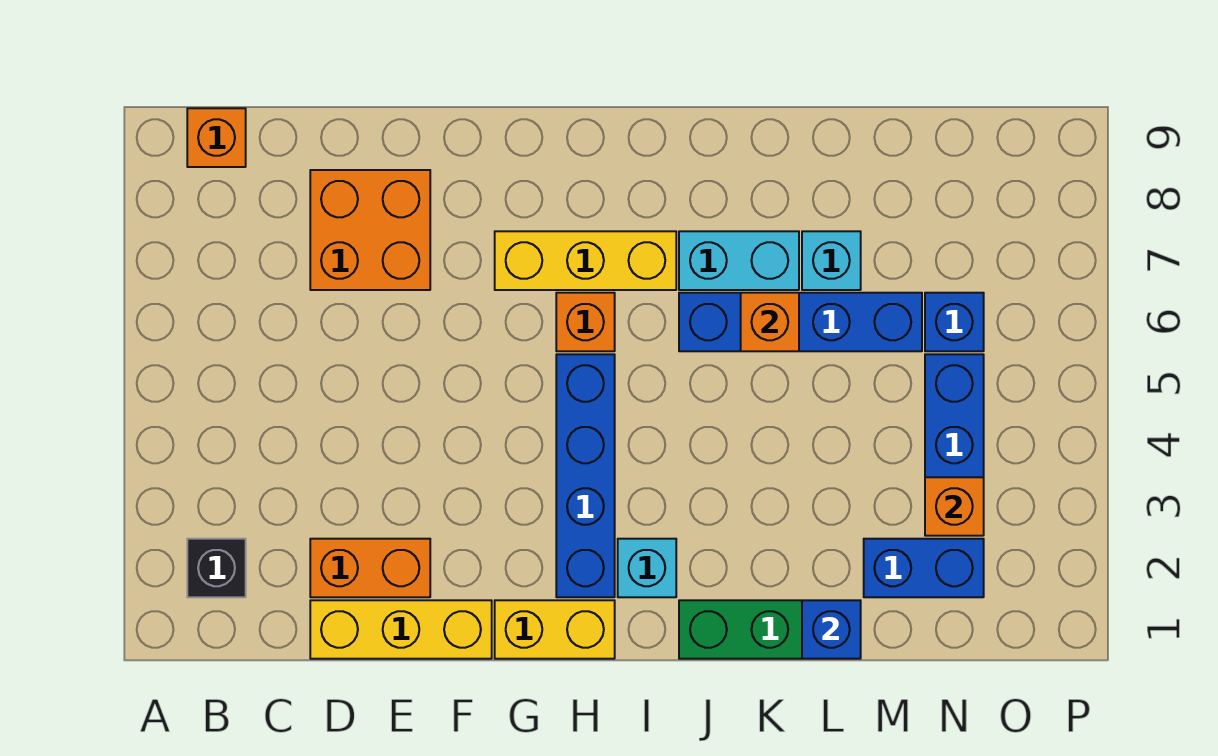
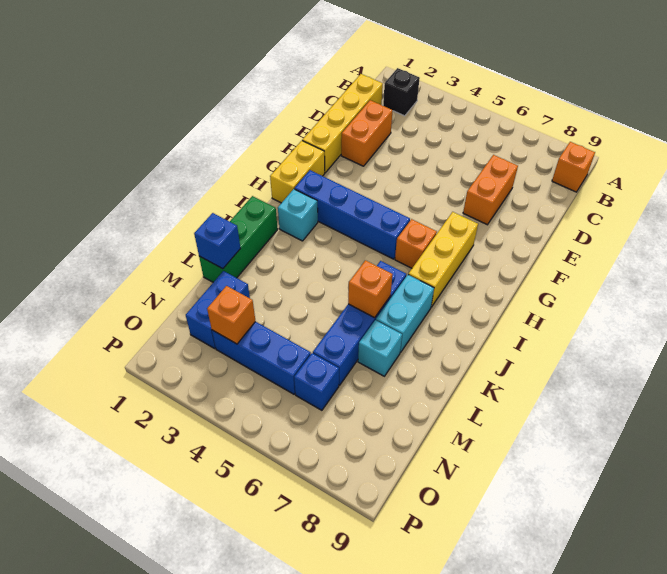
yellow 1x3 brick [310,600,492,659] -> yellow 1x4 brick [302,74,383,173]
orange 2x2 brick [310,170,430,290] -> orange 1x2 brick [463,155,518,225]

